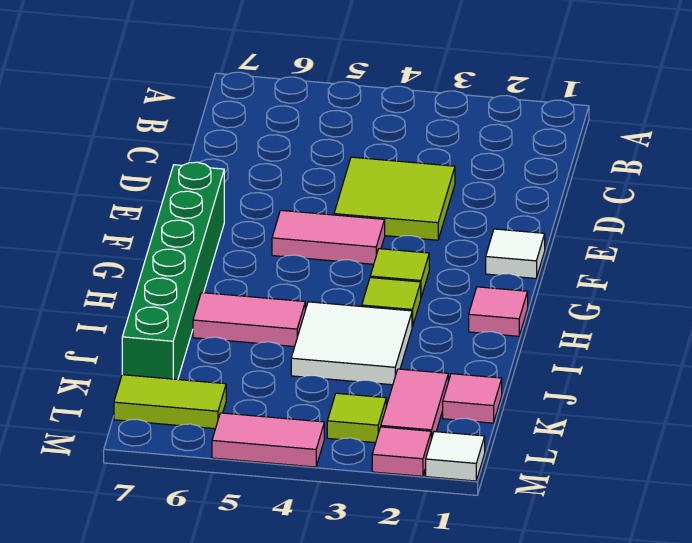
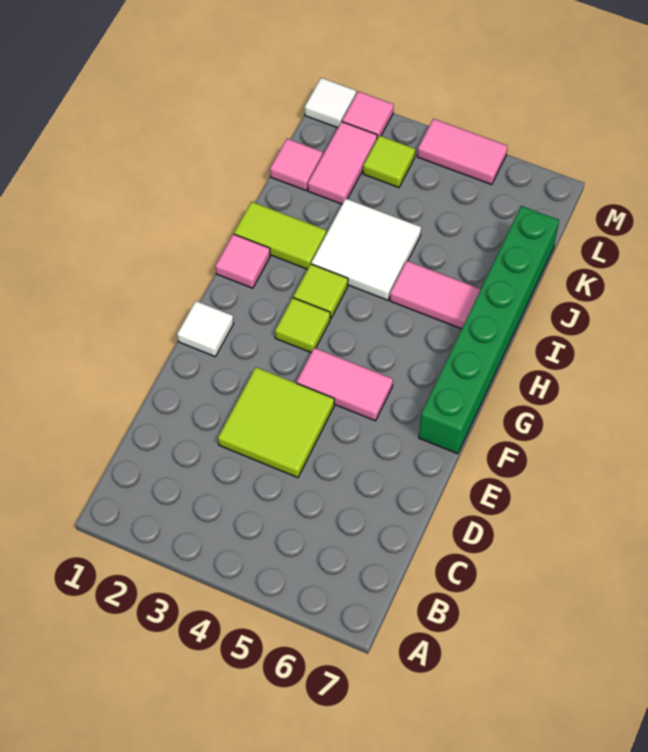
lime 1x2 tile [114,375,226,429] -> lime 1x2 tile moved to [234,202,326,269]

